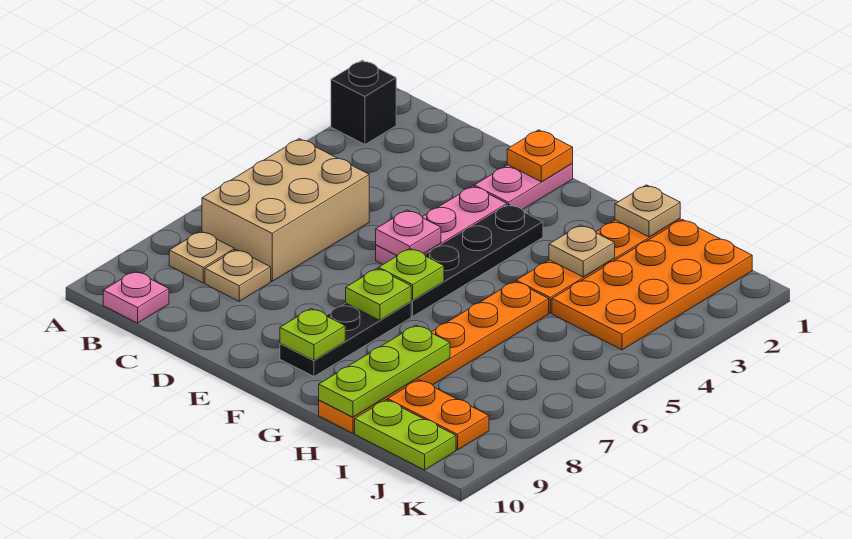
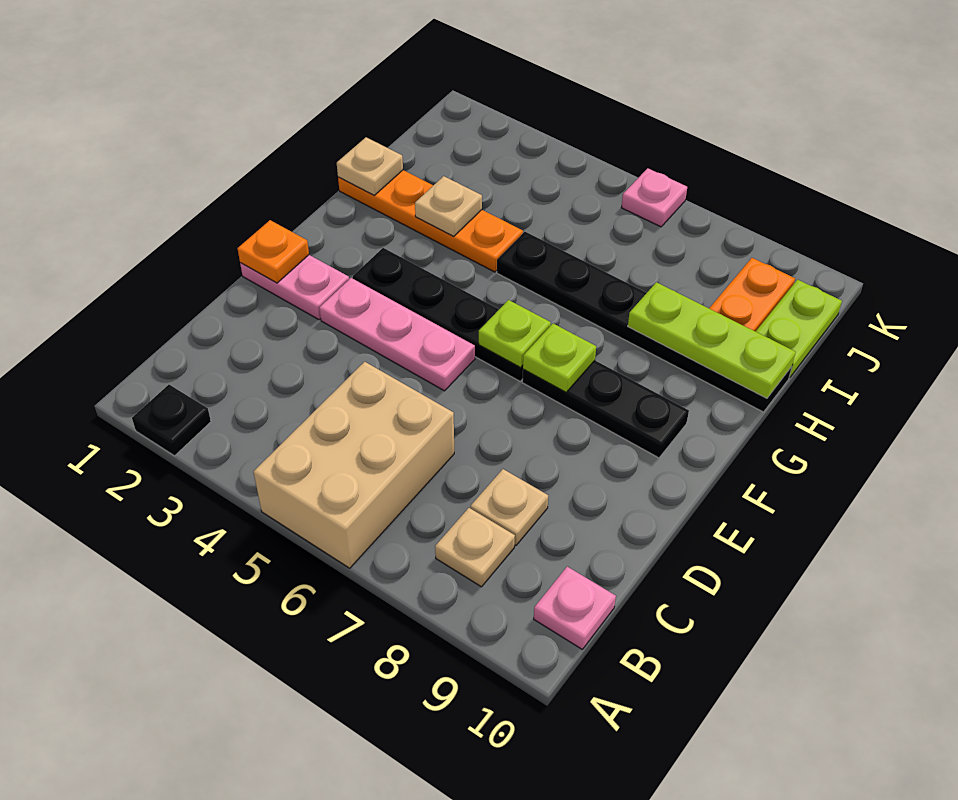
black 1x1 brick [331,60,396,144] -> black 1x1 plate [132,385,211,456]
tan 2x3 brick [202,139,369,281] -> tan 2x3 brick turned to [254,362,454,568]
pink 1x1 plate [376,210,441,256] -> pink 1x1 plate moved to [621,168,687,227]
lime 1x1 plate [280,308,345,360] -> none
orange 1x6 plate [319,281,549,433] -> black 1x6 plate [497,232,792,412]
orange 2x4 plate [552,220,752,350] -> none

